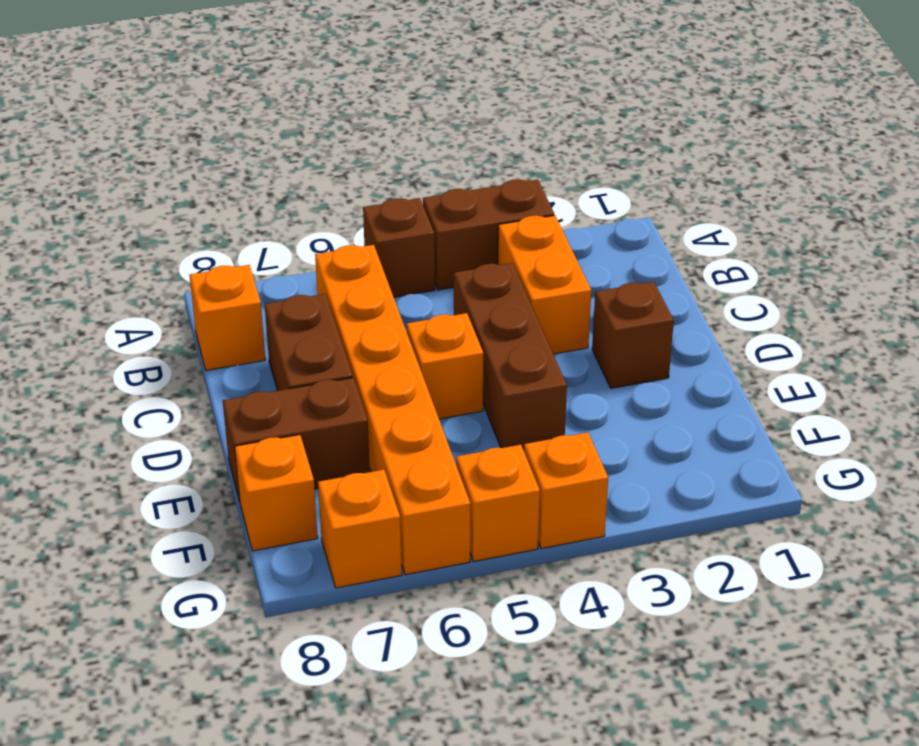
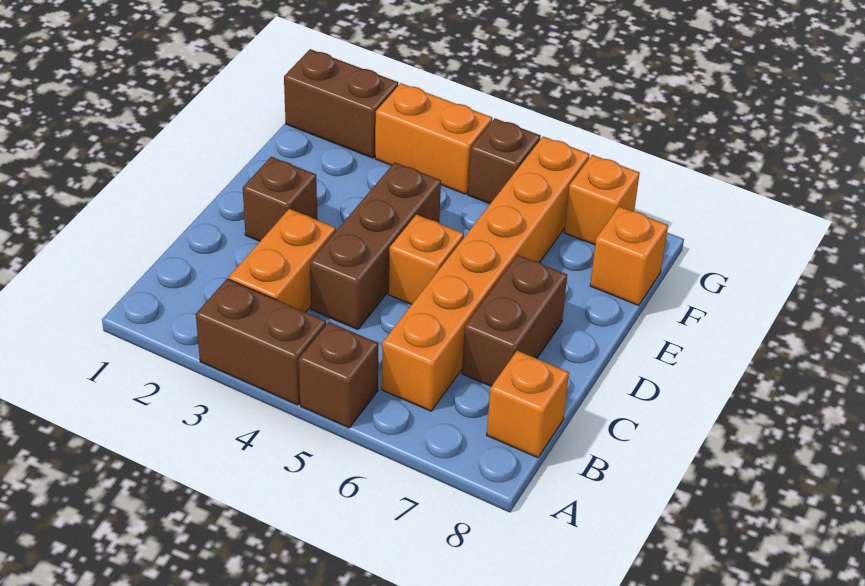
brown 1x2 brick [223,378,370,501] -> brown 1x2 brick moved to [284,49,398,158]
orange 1x1 brick [524,432,608,549] -> orange 1x2 brick [375,83,492,194]
orange 1x1 brick [456,445,540,561] -> brown 1x1 brick [468,119,541,204]

